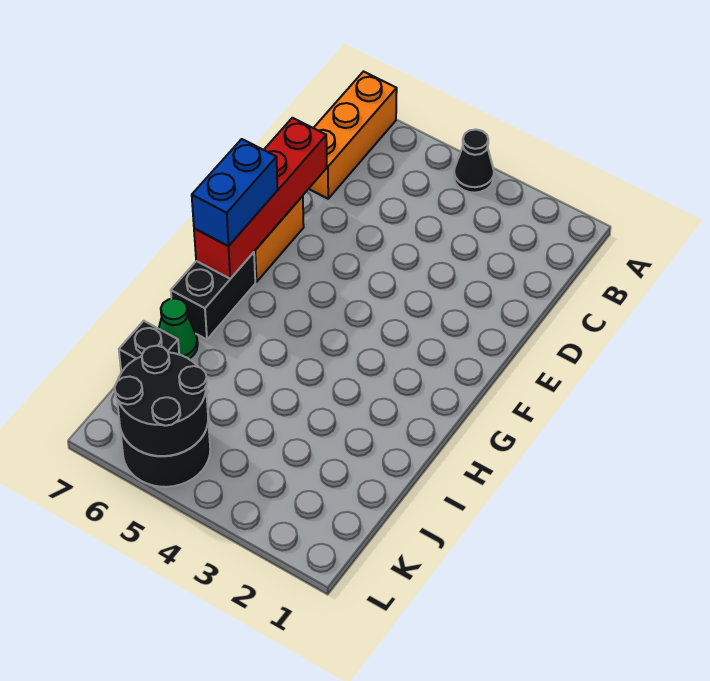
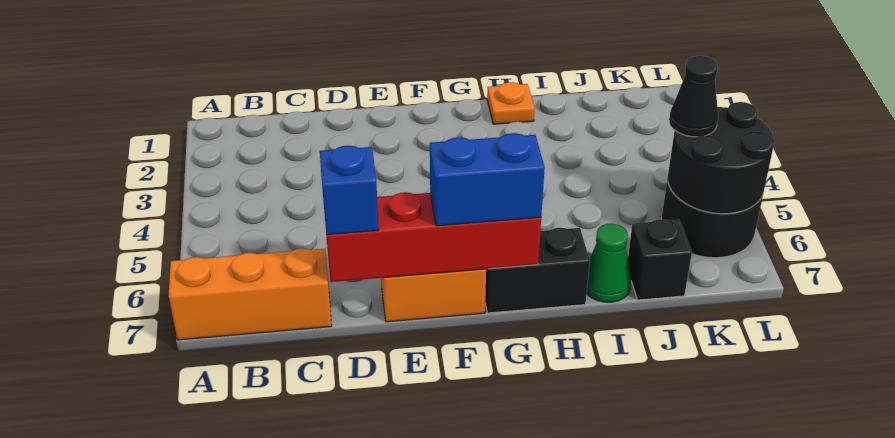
black 1x1 cone [454,130,494,193] -> black 1x1 cone moved to [669,56,718,137]
none -> blue 1x1 brick [320,146,379,235]
none -> orange 1x1 plate [487,82,535,124]

